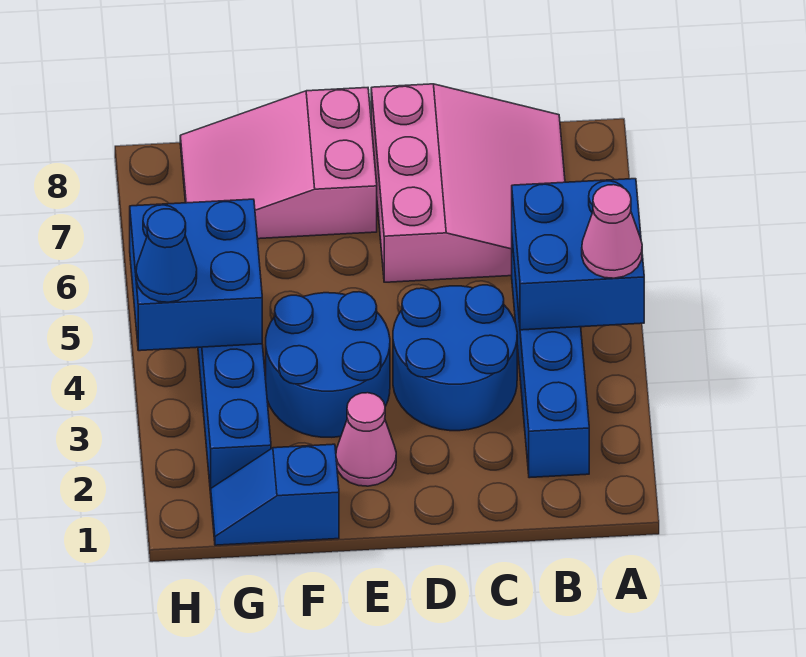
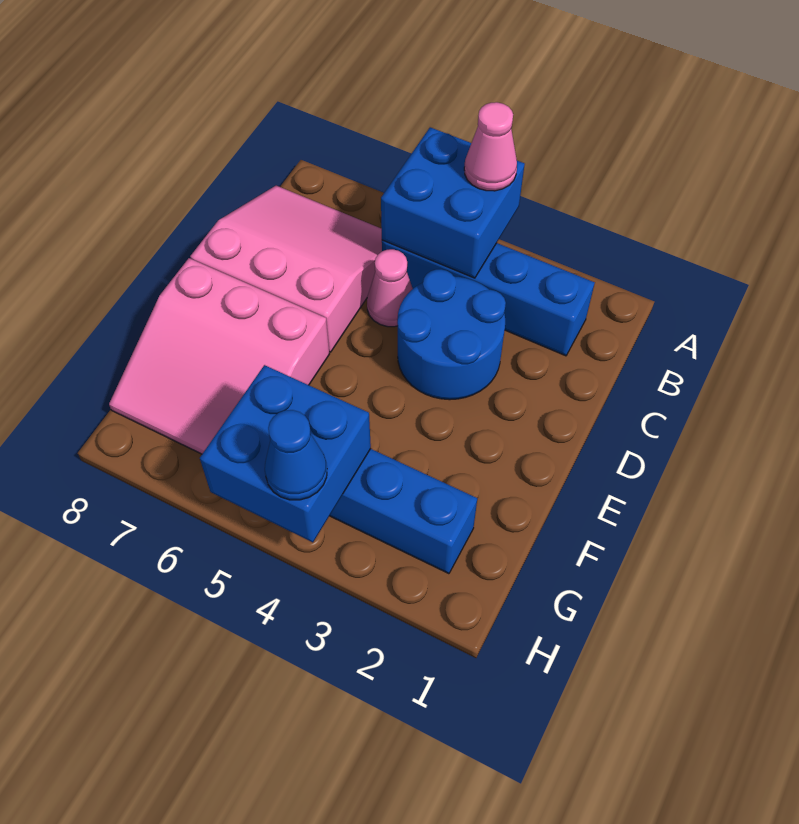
pink 1x1 cone [336,393,396,486] -> pink 1x1 cone moved to [367,249,413,327]
blue 2x2 round brick [266,292,390,437] -> none
pink 2x3 slope [180,88,377,239] -> pink 3x3 slope [109,258,330,454]
blue 1x2 slope [211,444,339,545] -> none

